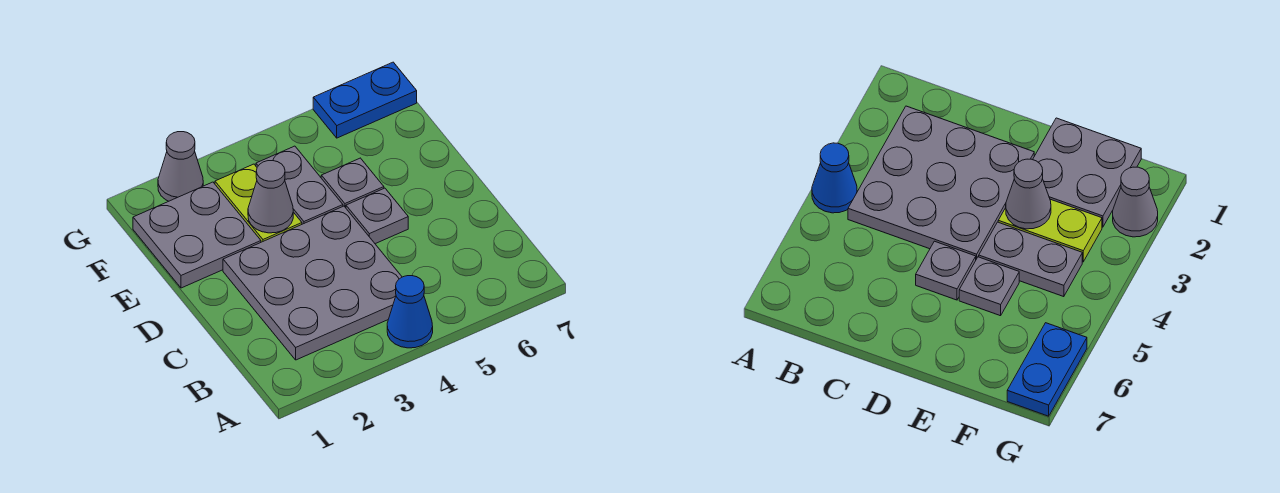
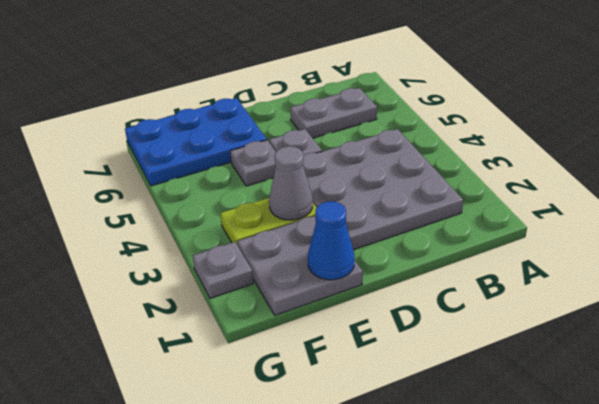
blue 1x1 cone [387,276,433,348] -> blue 1x1 cone moved to [308,201,354,280]
grey 1x2 plate [256,146,343,224] -> grey 1x2 plate moved to [290,88,377,138]
grey 1x1 cone [158,132,203,201] -> grey 1x1 plate [192,242,253,298]
blue 1x2 plate [313,62,417,138] -> blue 2x3 plate [125,98,267,186]

